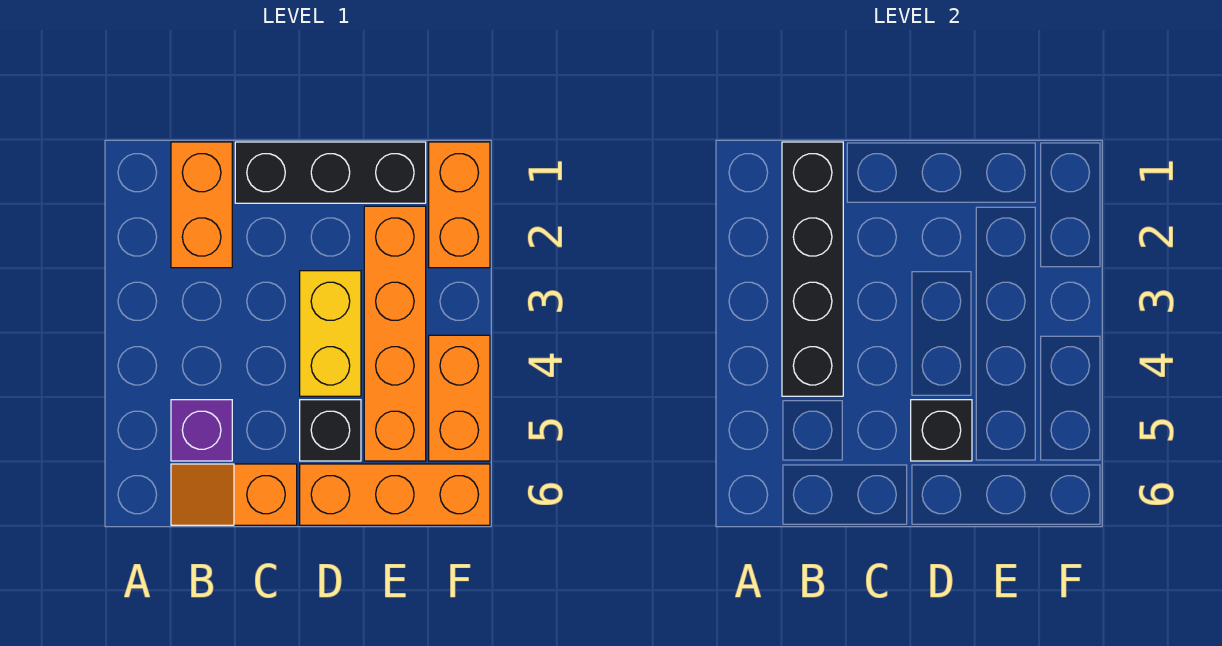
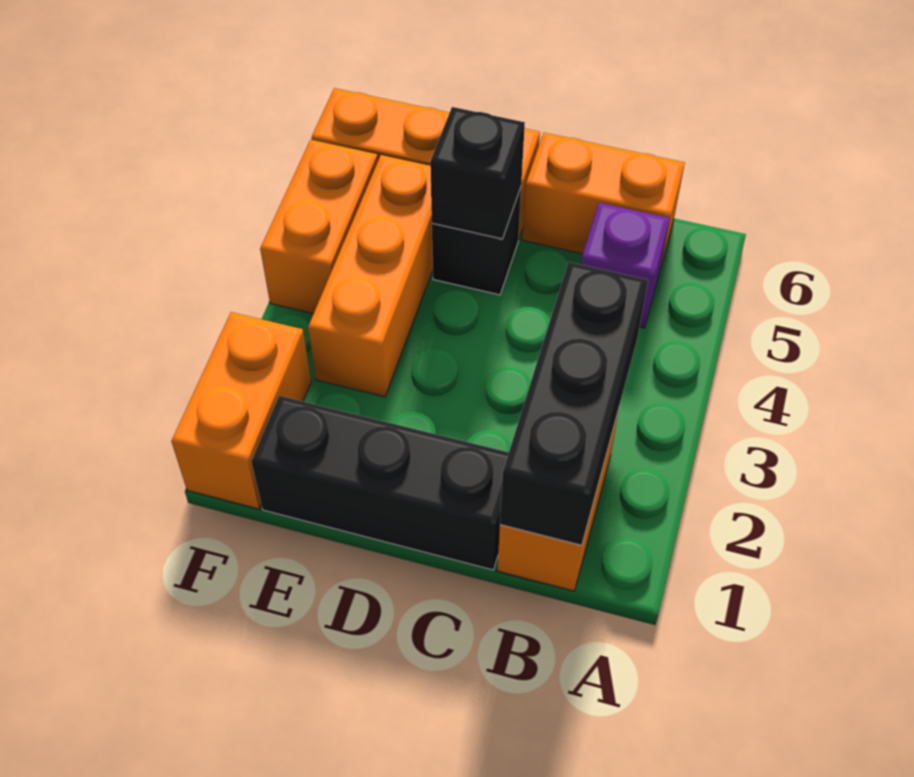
black 1x4 brick [782,142,843,396] -> black 1x3 brick [500,262,648,545]
orange 1x2 slope [171,464,297,525] -> orange 1x2 brick [522,133,685,266]
yellow 1x2 brick [300,271,361,396] -> none
orange 1x4 brick [364,206,426,461] -> orange 1x3 brick [308,155,433,397]

